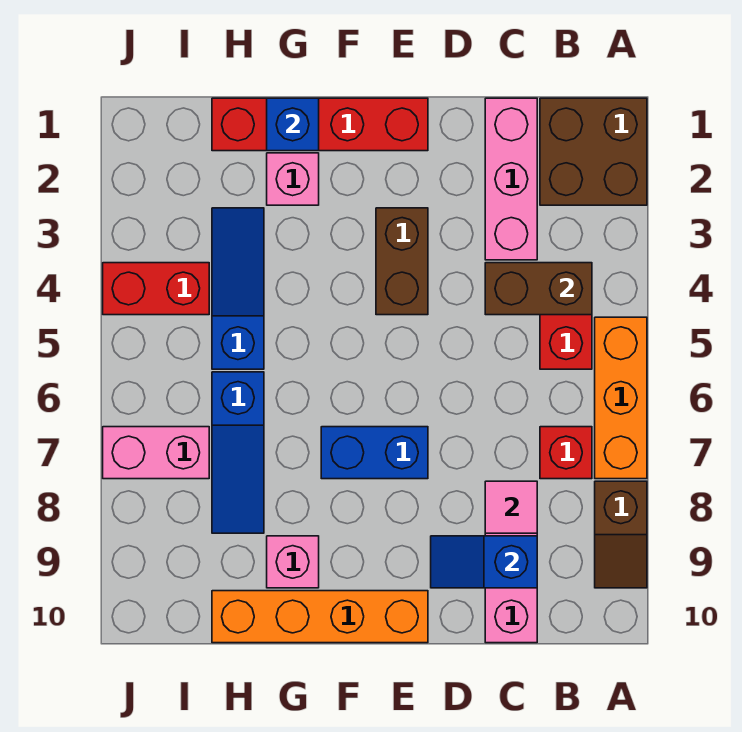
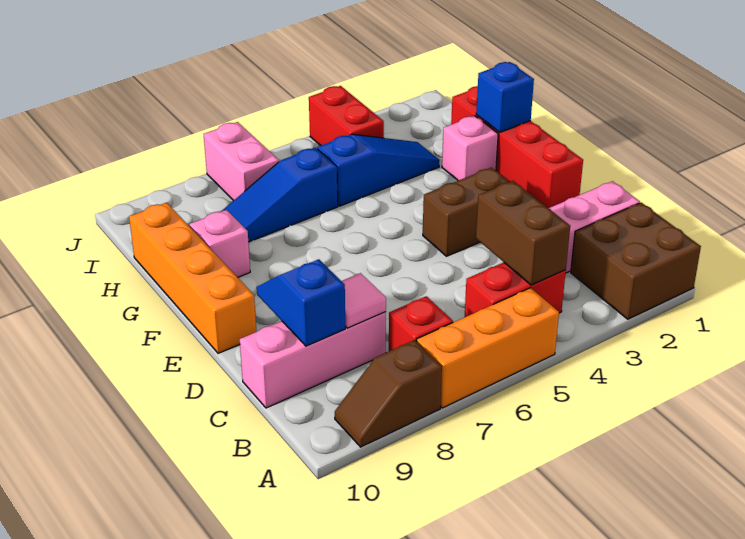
blue 1x2 brick [321,427,428,479] -> none

